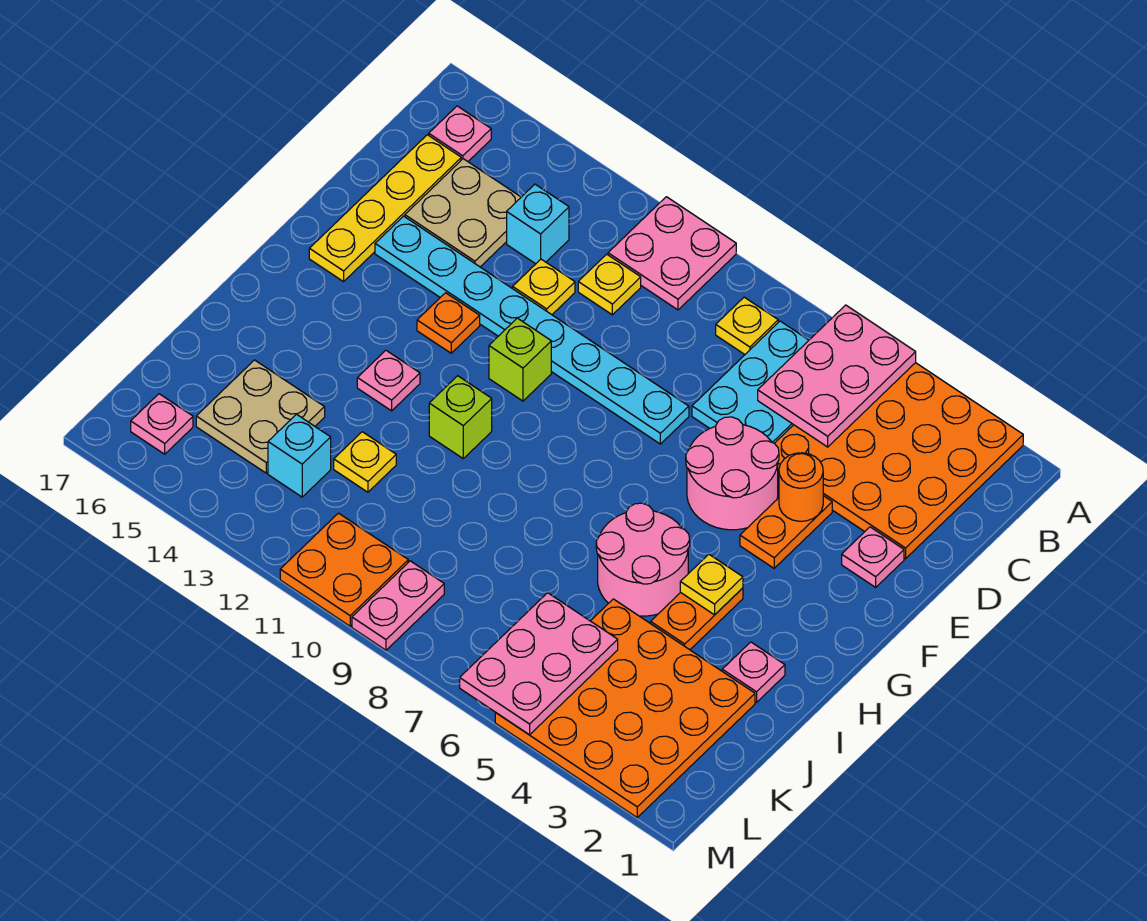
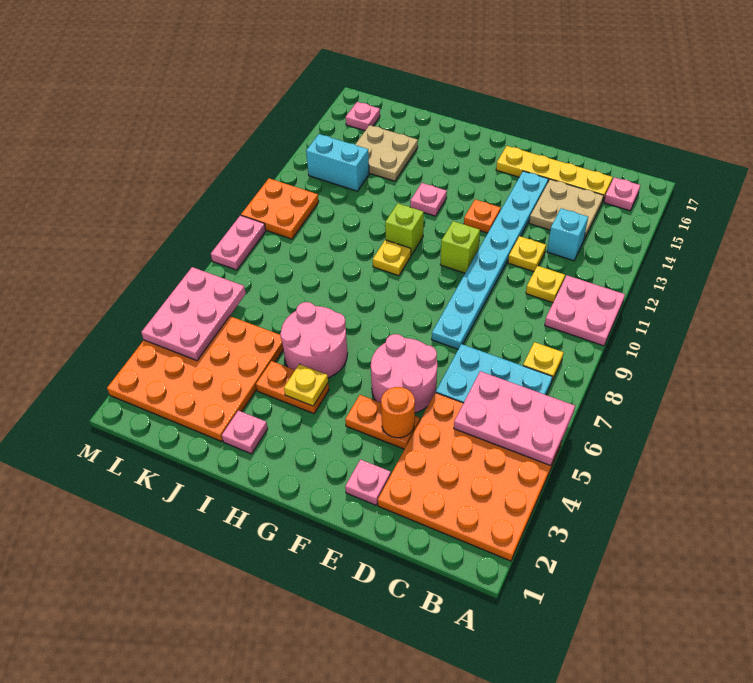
yellow 1x1 plate [334,432,396,492] -> yellow 1x1 plate moved to [373,240,411,276]
pink 2x3 plate [460,593,618,735] -> pink 2x3 plate turned to [141,267,246,361]
cyan 1x1 brick [268,414,331,497] -> cyan 1x2 brick [306,134,369,191]
pink 1x2 plate [352,561,444,650] -> pink 1x2 plate turned to [211,215,266,270]

